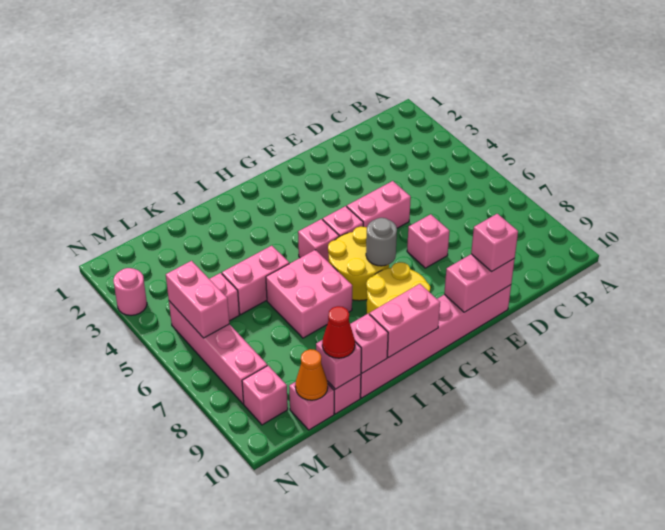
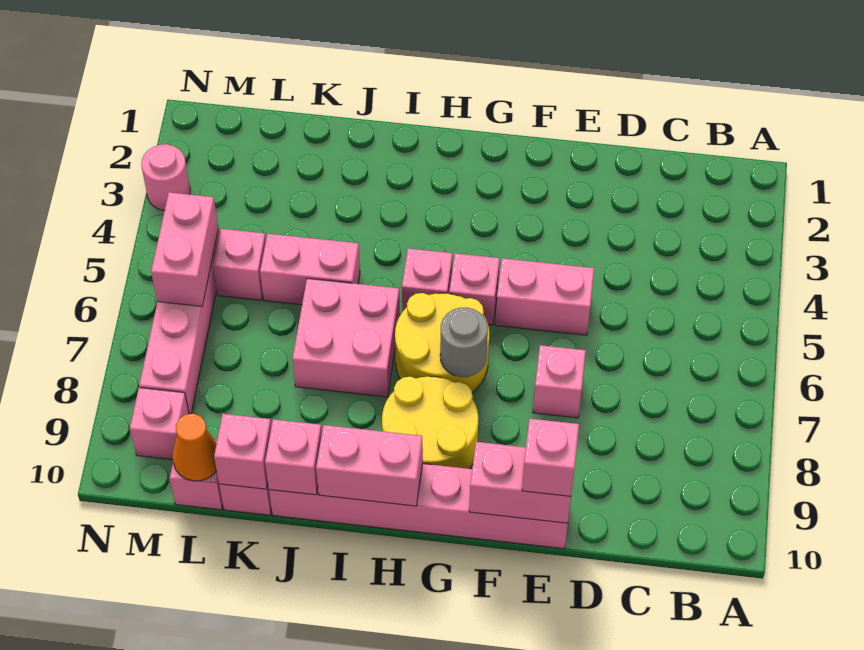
red 1x1 cone [322,306,355,358] -> none

